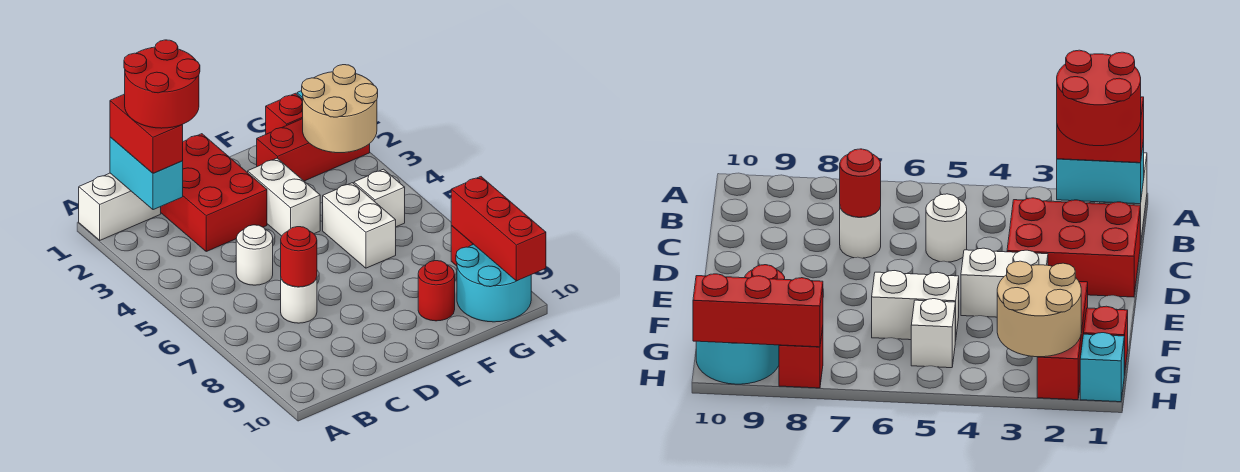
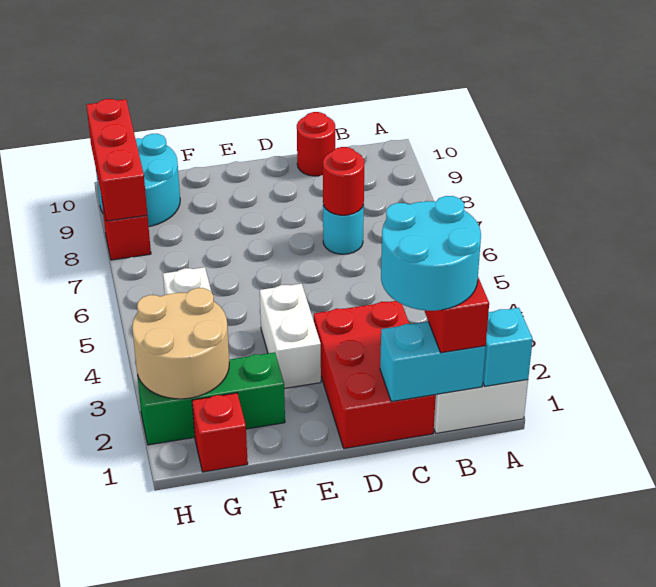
cyan 1x2 brick [110,137,183,210] -> cyan 1x2 brick turned to [380,322,486,402]
red 2x2 round brick [124,40,200,128] -> cyan 2x2 round brick [381,196,481,311]
white 1x1 round brick [236,225,273,285] -> none
white 1x1 round brick [281,277,317,323] -> cyan 1x1 round brick [323,205,364,254]
red 1x3 brick [256,119,370,181] -> green 1x3 brick [137,352,285,445]
white 1x2 brick [323,183,396,268] -> none
red 1x1 round brick [418,261,455,321] -> red 1x1 round brick moved to [297,112,335,176]
cyan 1x1 brick [1080,333,1124,402] -> cyan 1x1 brick moved to [483,308,533,386]

